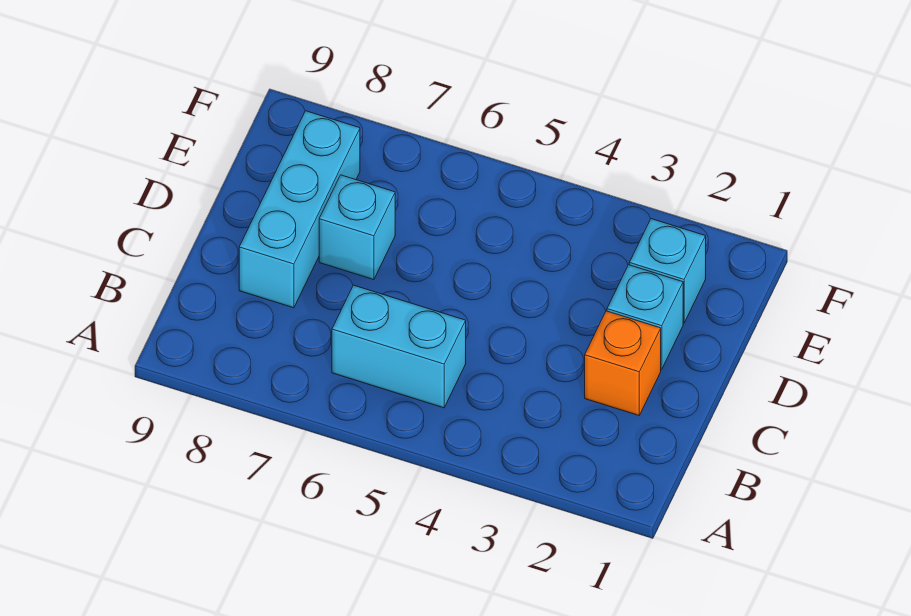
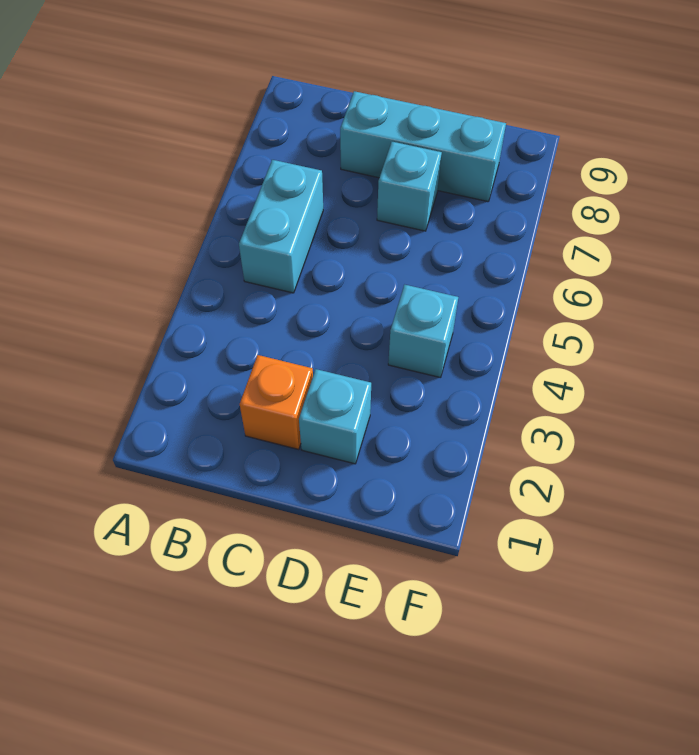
cyan 1x1 brick [629,219,706,323] -> cyan 1x1 brick moved to [388,285,458,378]

